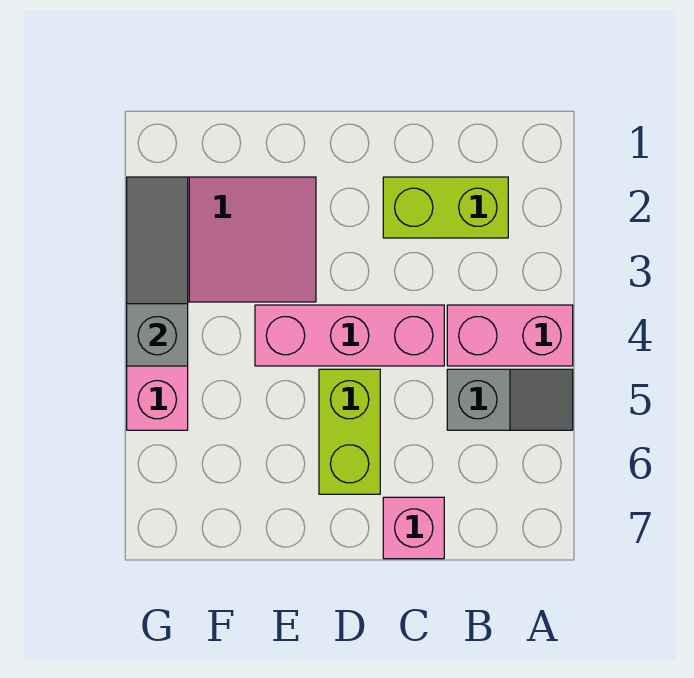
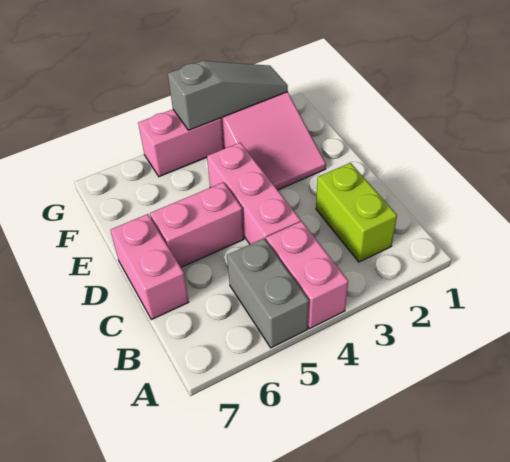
grey 1x2 slope [447,369,573,430] -> grey 1x2 brick [227,238,309,348]
pink 1x1 brick [383,497,444,559] -> pink 1x2 brick [110,214,189,320]
lime 1x2 brick [319,369,380,494] -> pink 1x2 brick [150,182,244,267]

